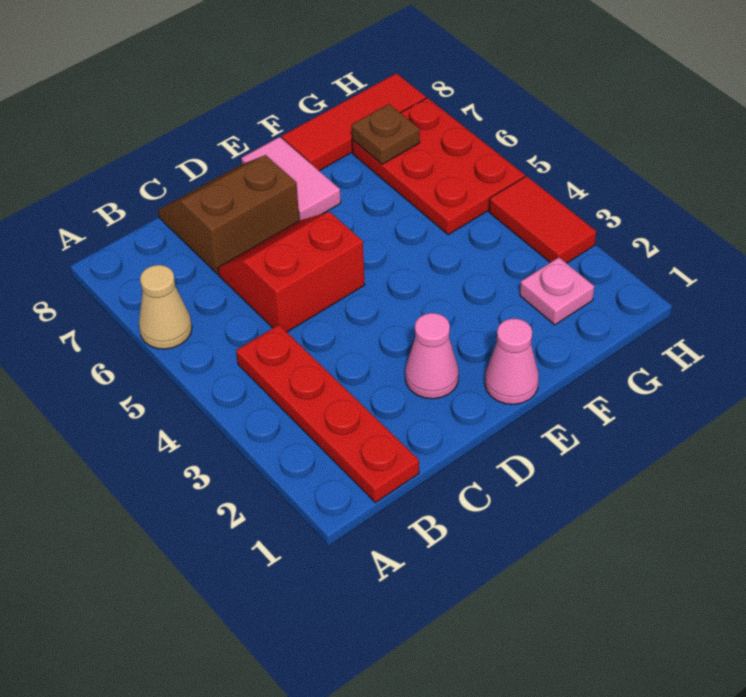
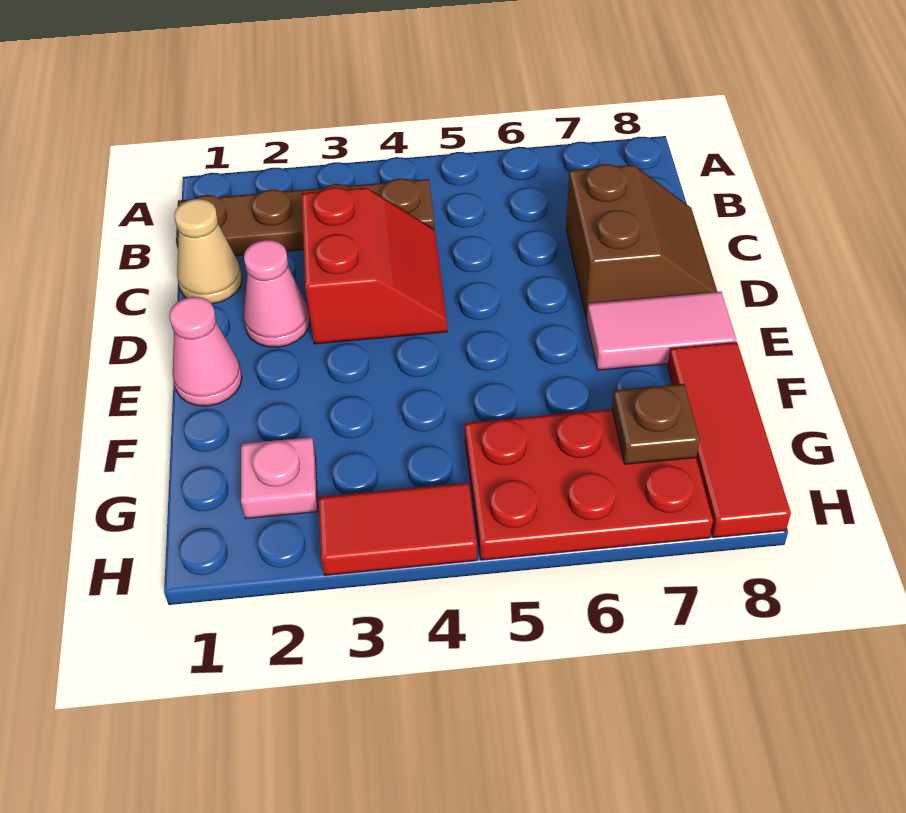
tan 1x1 cone [139,265,192,349] -> tan 1x1 cone moved to [174,199,242,304]
red 1x4 plate [236,325,419,503] -> brown 1x4 plate [176,179,435,256]
red 2x2 slope [218,212,365,332] -> red 2x2 slope moved to [301,187,447,344]

